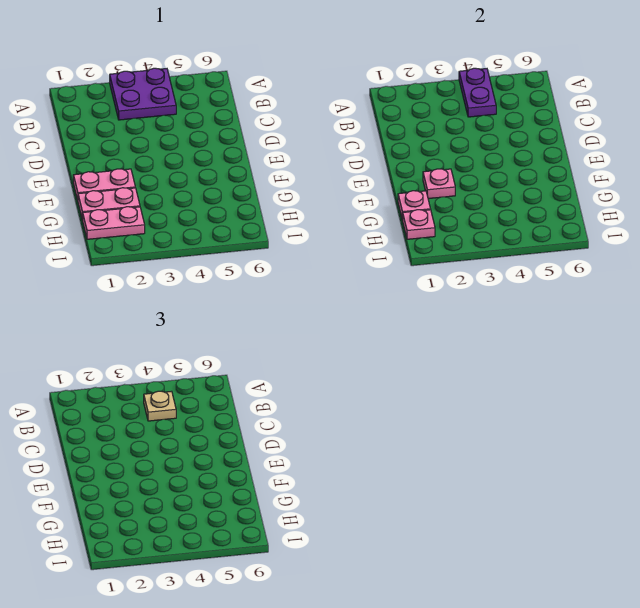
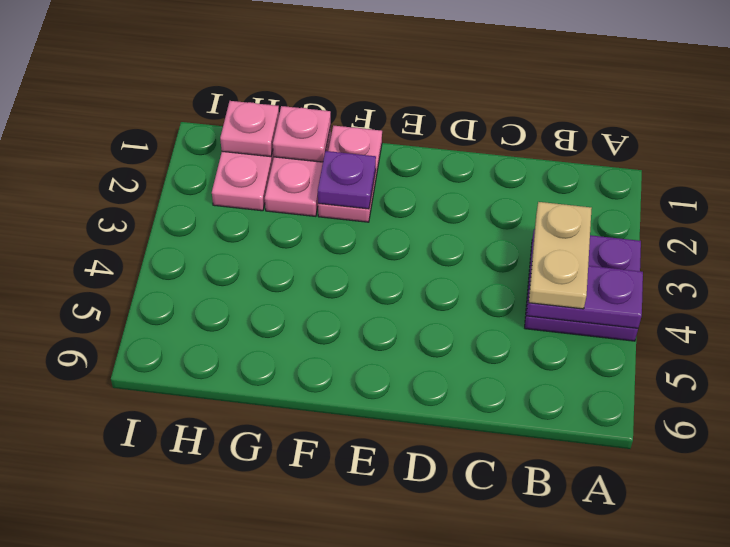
tan 1x1 plate [144,391,176,421] -> tan 1x2 plate [529,202,592,309]
pink 1x1 plate [423,169,455,199] -> purple 1x1 plate [318,151,376,209]

